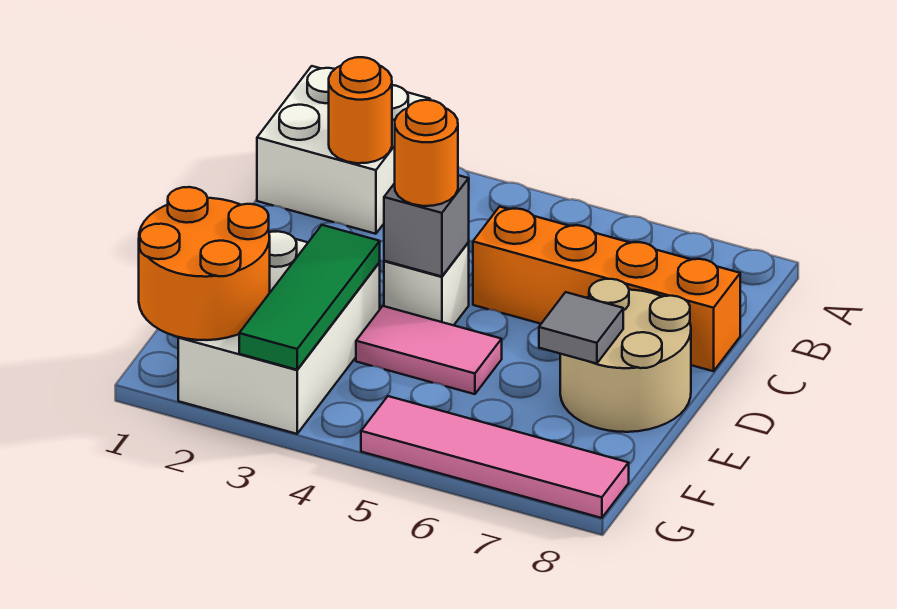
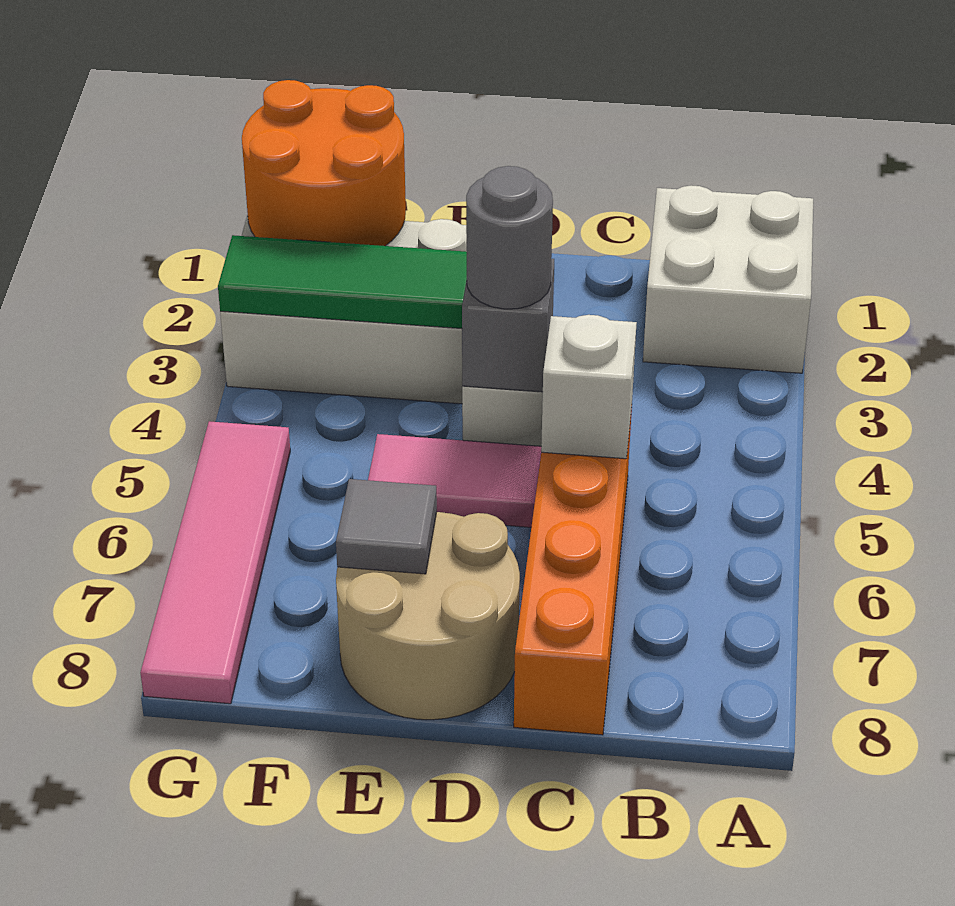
orange 1x1 round brick [329,57,392,163] -> none
none -> white 1x1 brick [541,315,637,459]
orange 1x1 round brick [395,100,458,206] -> grey 1x1 round brick [466,166,553,309]
pink 1x2 tile [356,306,502,394] -> pink 1x2 tile turned to [368,434,541,527]

